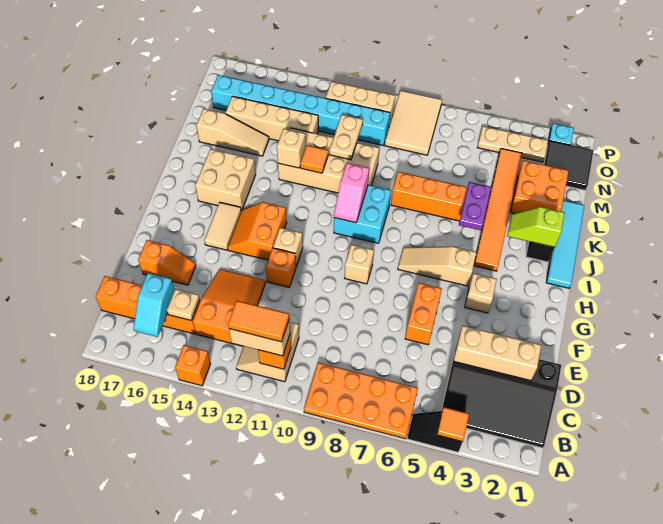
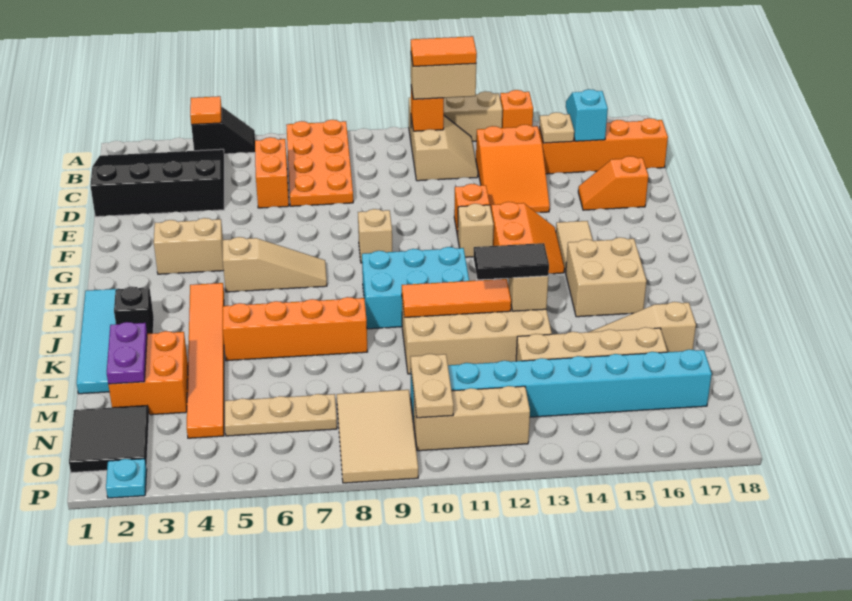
orange 2x4 plate [304,363,418,439] -> orange 2x4 plate turned to [286,120,353,206]
tan 1x3 brick [454,326,541,381] -> tan 1x3 brick moved to [409,91,502,141]
orange 1x2 brick [405,283,442,345] -> orange 1x2 brick moved to [255,137,289,208]
tan 1x1 brick [465,273,497,313] -> tan 1x2 brick [154,218,224,274]
cyan 2x2 brick [334,185,391,243] -> cyan 2x3 brick [362,247,469,329]
pink 1x2 slope [334,163,369,223] -> none
lime 1x2 slope [507,207,565,247] -> none
purple 1x2 plate [459,182,492,230] -> purple 1x2 plate moved to [107,322,147,384]
orange 1x1 tile [300,146,328,173] -> orange 1x3 tile [402,279,511,317]
none -> black 1x2 tile [474,243,549,280]
tan 1x2 plate [330,115,363,160] -> tan 1x2 plate moved to [410,354,454,418]
tan 1x3 plate [477,126,548,162] -> tan 1x3 plate moved to [225,394,337,436]

